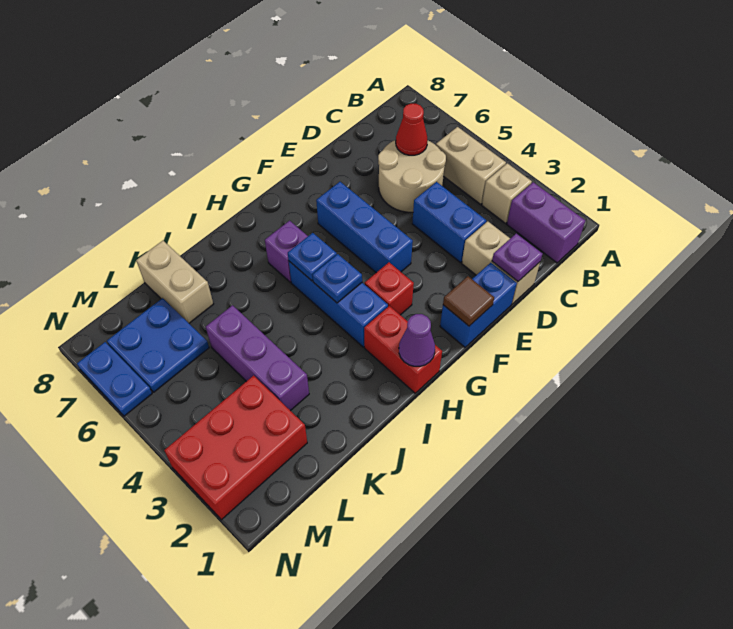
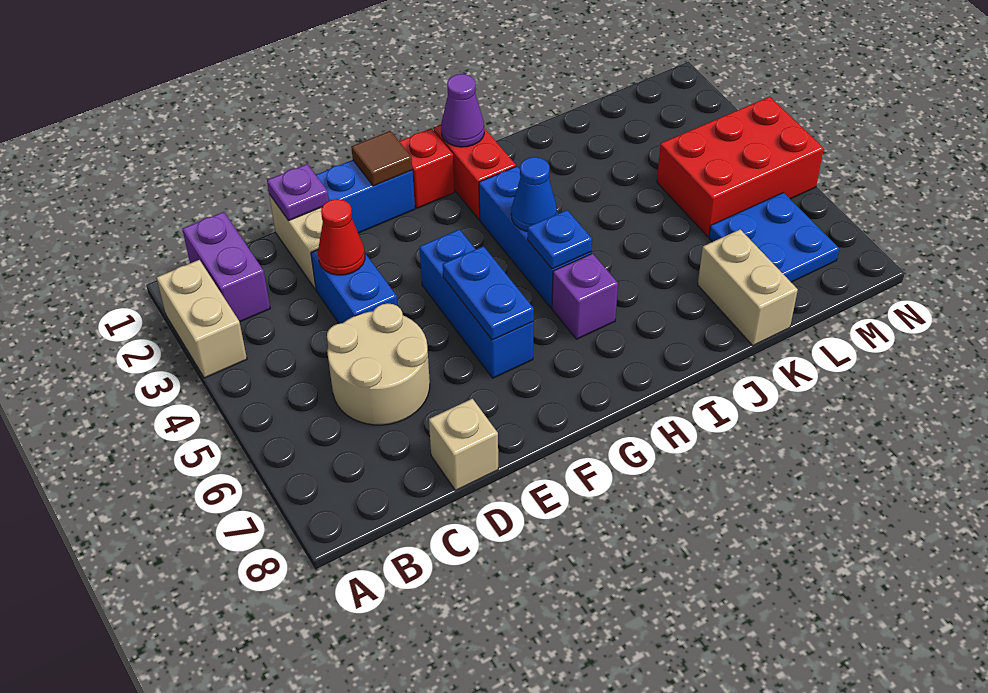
tan 1x1 brick [482,163,532,223] -> tan 1x1 brick moved to [429,399,498,491]
tan 1x2 brick [436,127,506,204] -> tan 1x2 brick moved to [157,260,247,378]
red 1x1 cone [396,104,428,155] -> red 1x1 cone moved to [318,199,365,275]
red 1x1 brick [365,262,414,315] -> red 1x1 brick moved to [399,128,454,208]
blue 1x1 plate [313,254,362,303] -> blue 1x1 cone [511,157,557,231]
purple 1x3 brick [206,305,309,411] -> none
red 2x3 brick [164,376,307,520] -> red 2x3 brick moved to [657,97,824,236]
blue 1x2 plate [77,342,152,416] -> blue 1x2 plate moved to [443,246,534,340]

